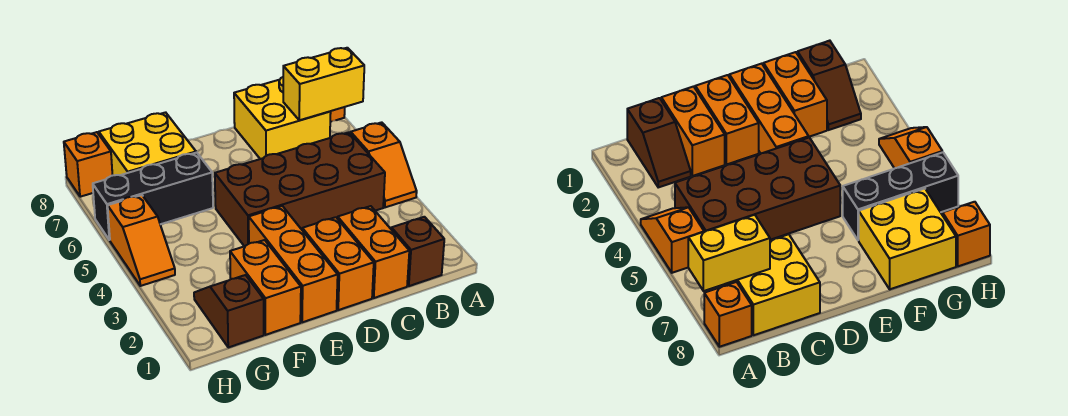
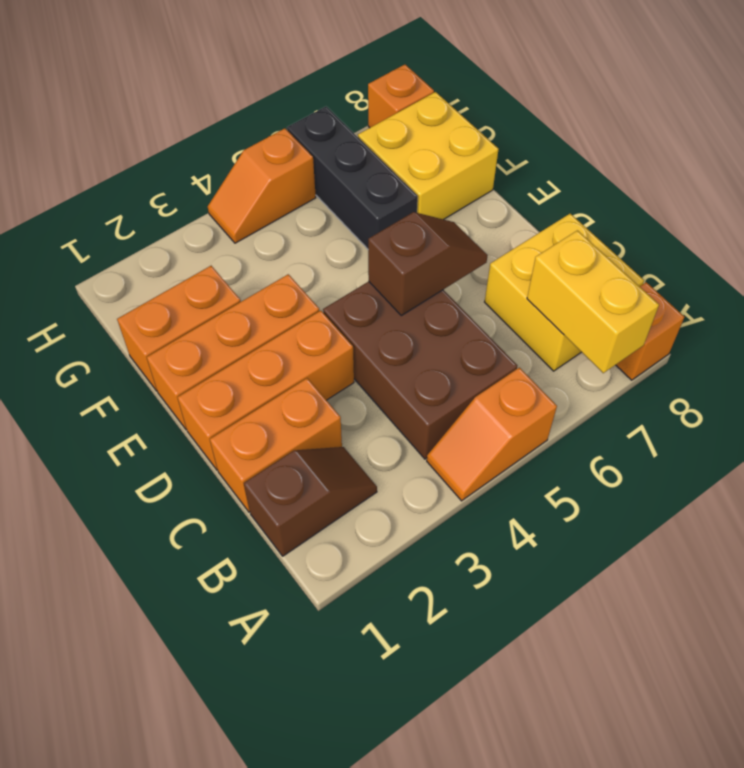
brown 2x4 brick [215,132,385,246] -> brown 2x3 brick [323,282,517,459]
orange 1x2 brick [302,217,374,310] -> orange 1x3 brick [177,311,354,470]
brown 1x2 slope [194,275,264,347] -> brown 1x2 slope moved to [368,212,488,316]

